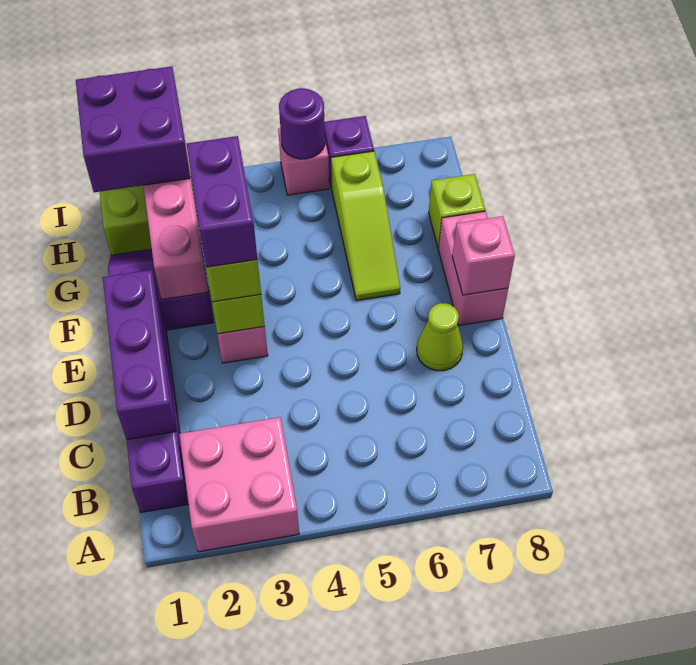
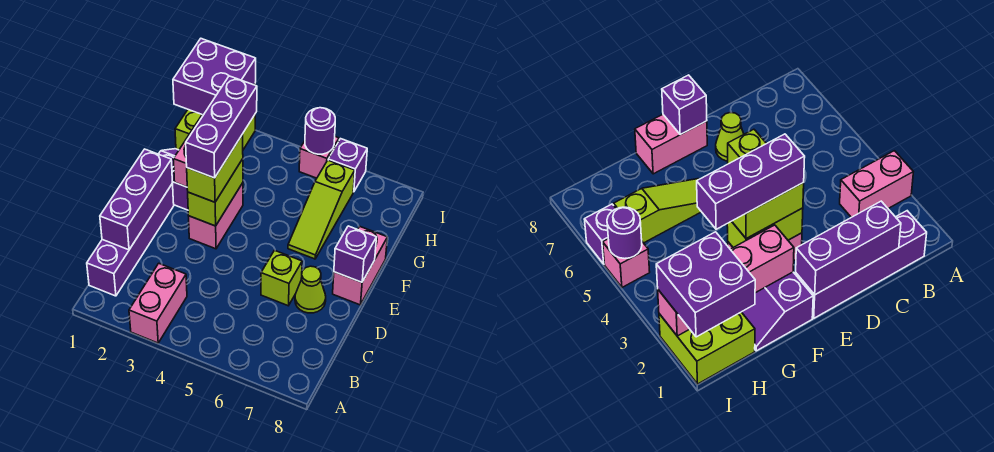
pink 2x2 brick [179,417,299,552] -> pink 1x2 brick [129,263,187,343]
purple 1x2 brick [186,136,257,267] -> purple 1x3 brick [186,76,257,178]
pink 1x1 brick [452,216,515,295] -> purple 1x1 brick [334,226,377,282]
lime 1x1 brick [429,174,485,248] -> lime 1x1 brick moved to [261,250,302,306]

